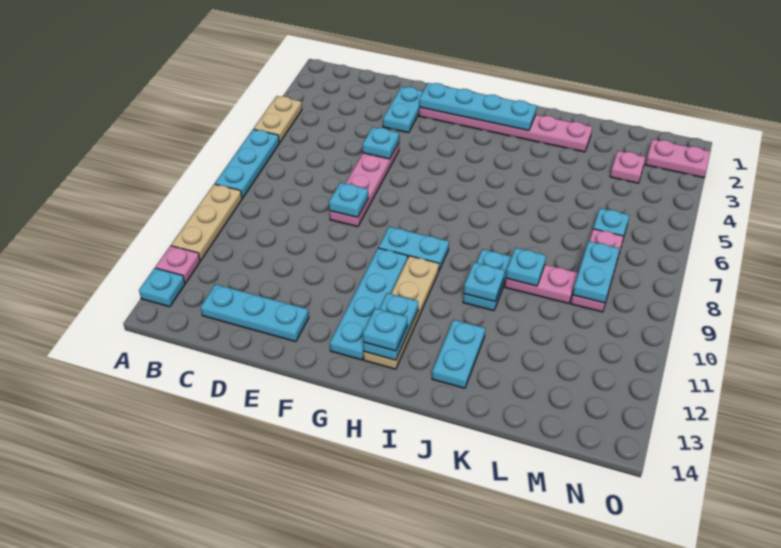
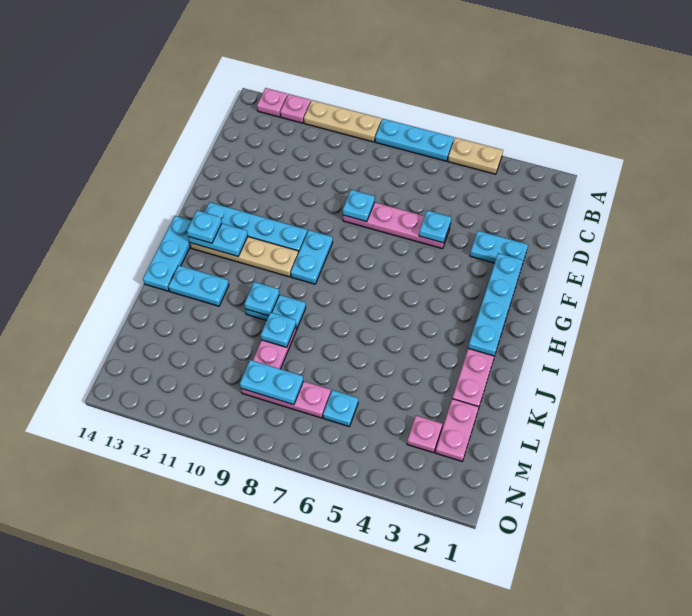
cyan 1x1 plate [139,268,185,307] -> pink 1x1 plate [257,88,288,117]
cyan 1x3 plate [201,284,309,342] -> cyan 1x3 plate moved to [143,216,192,291]
pink 1x2 plate [645,139,711,178] -> pink 1x2 plate moved to [435,399,479,461]

